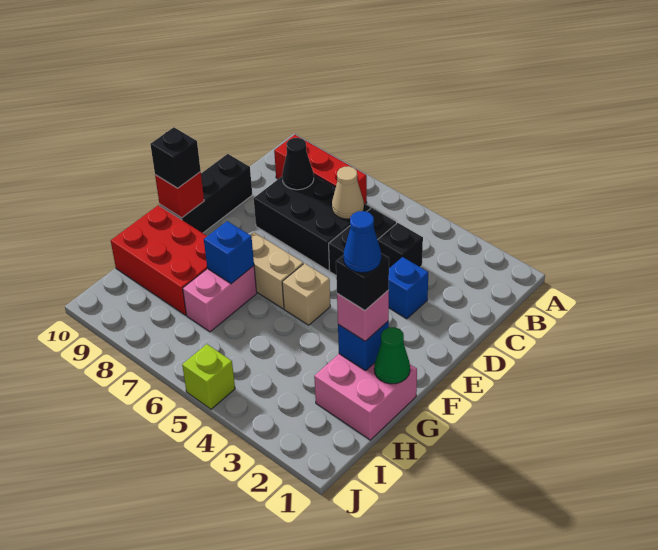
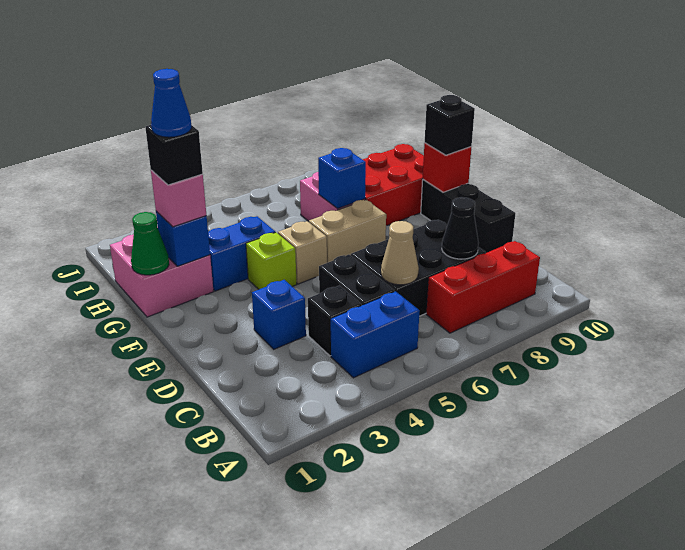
none -> blue 1x2 brick [331,291,420,378]
none -> blue 1x2 brick [208,216,275,291]
lime 1x1 brick [182,344,235,409] -> lime 1x1 brick moved to [246,232,297,289]

